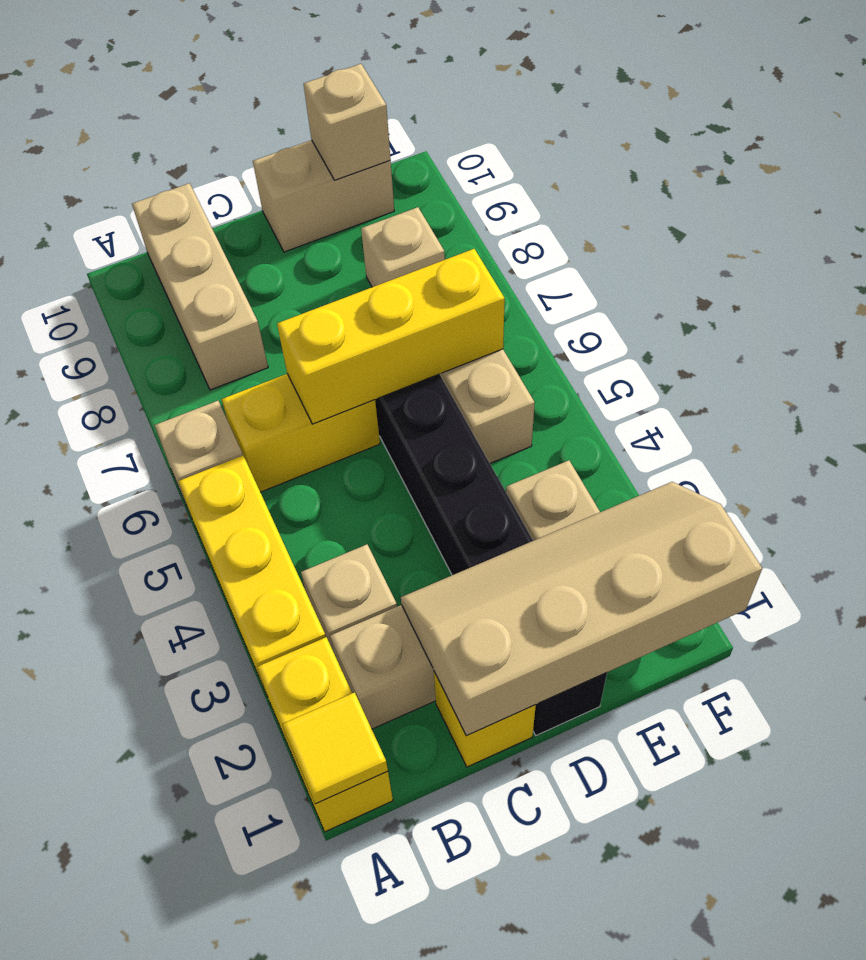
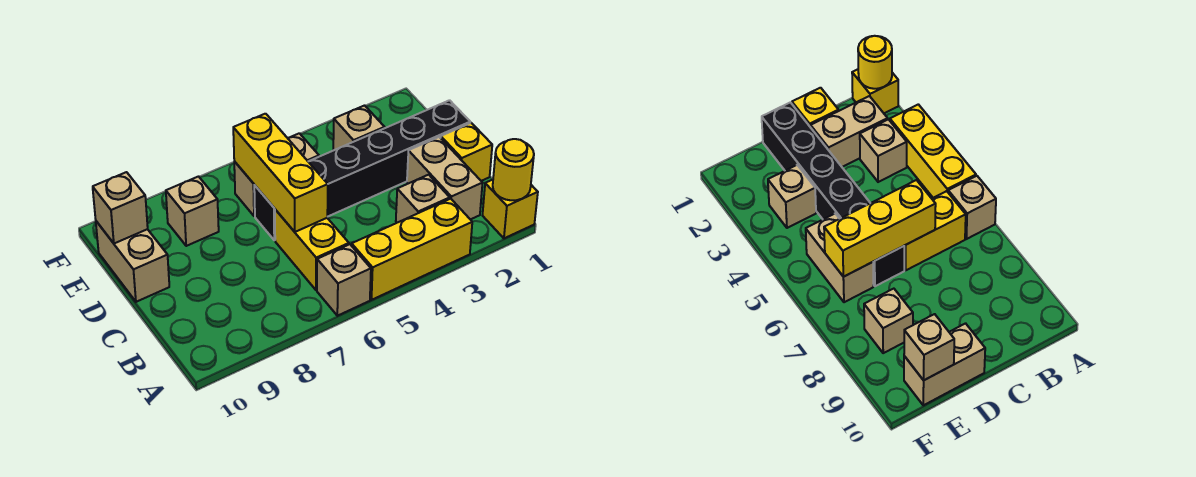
yellow 1x2 brick [257,637,393,832] -> yellow 1x1 brick [483,180,538,238]
yellow 1x1 tile [282,692,388,804] -> yellow 1x1 round brick [493,139,534,200]
tan 1x3 brick [132,183,268,390] -> none
tan 2x4 slope [401,482,762,736] -> none

